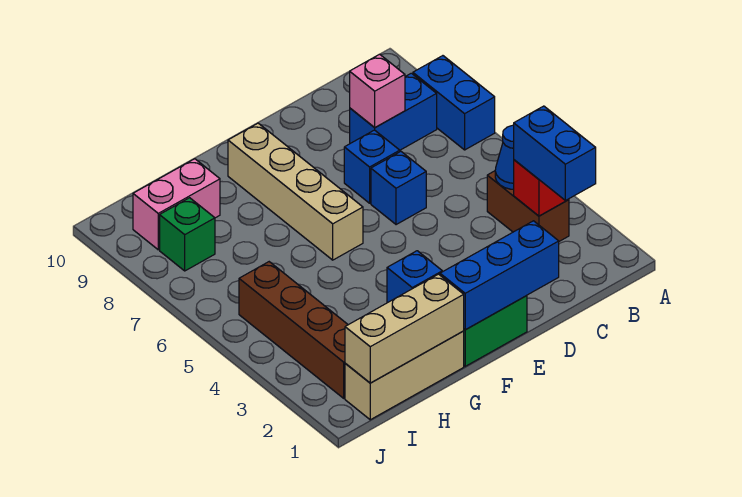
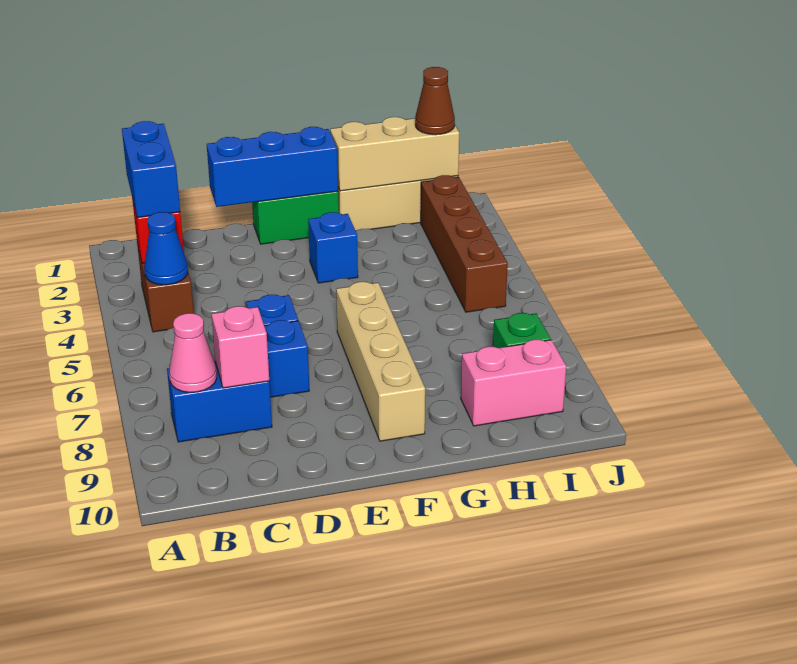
blue 1x2 brick [413,56,495,150] -> none
none -> pink 1x1 cone [169,313,217,392]
none -> brown 1x1 cone [415,67,455,135]

